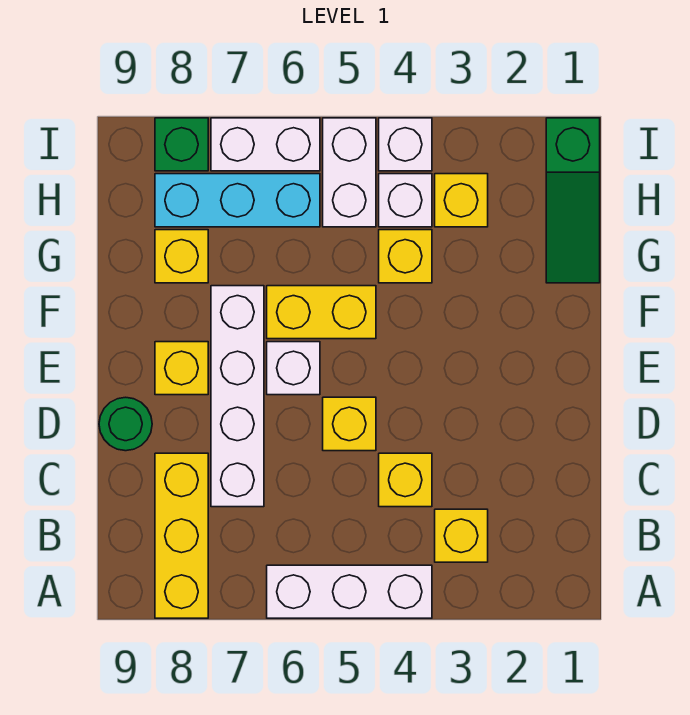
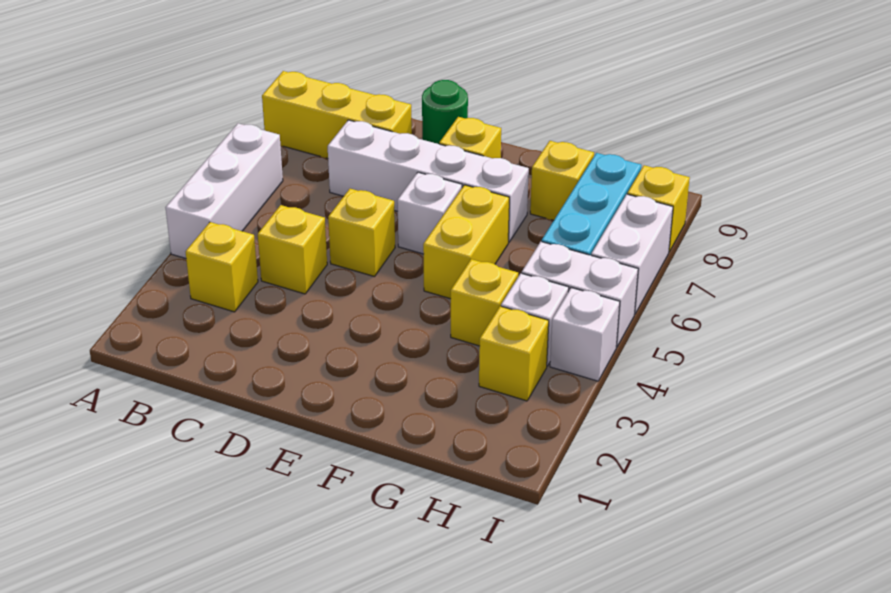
green 1x3 slope [546,118,600,283] -> none
green 1x1 brick [155,118,208,171] -> yellow 1x1 brick [627,165,690,252]

